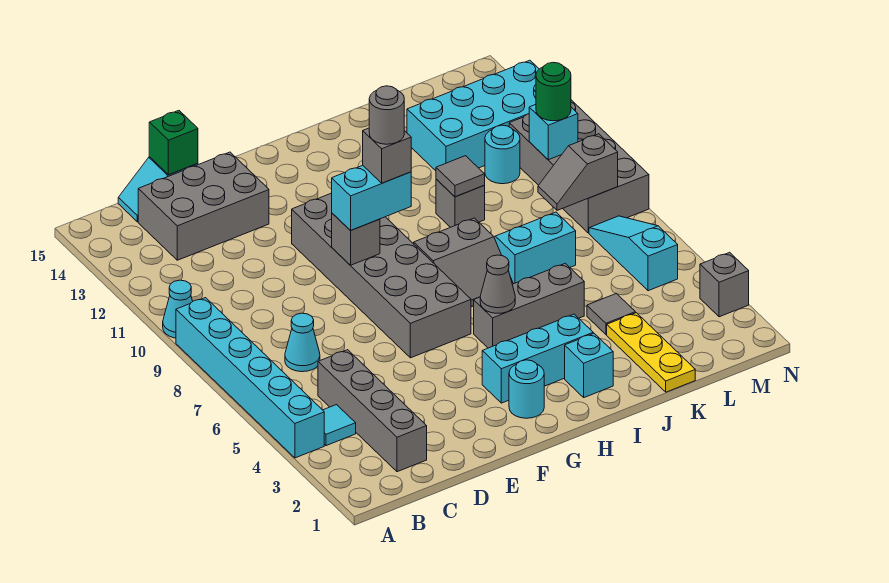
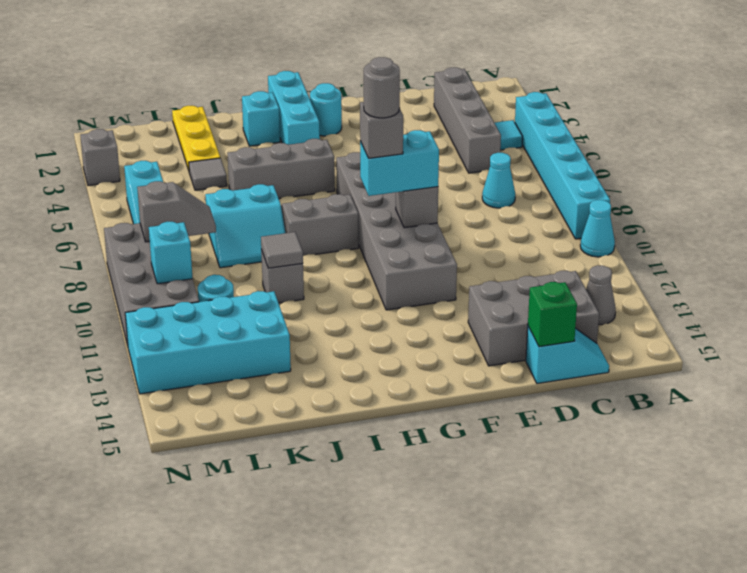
cyan 1x3 brick [482,314,593,403] -> cyan 1x3 brick turned to [268,71,320,145]
grey 1x1 cone [480,255,515,313] -> grey 1x1 cone moved to [586,265,616,325]
green 1x1 round brick [536,63,571,121] -> none

